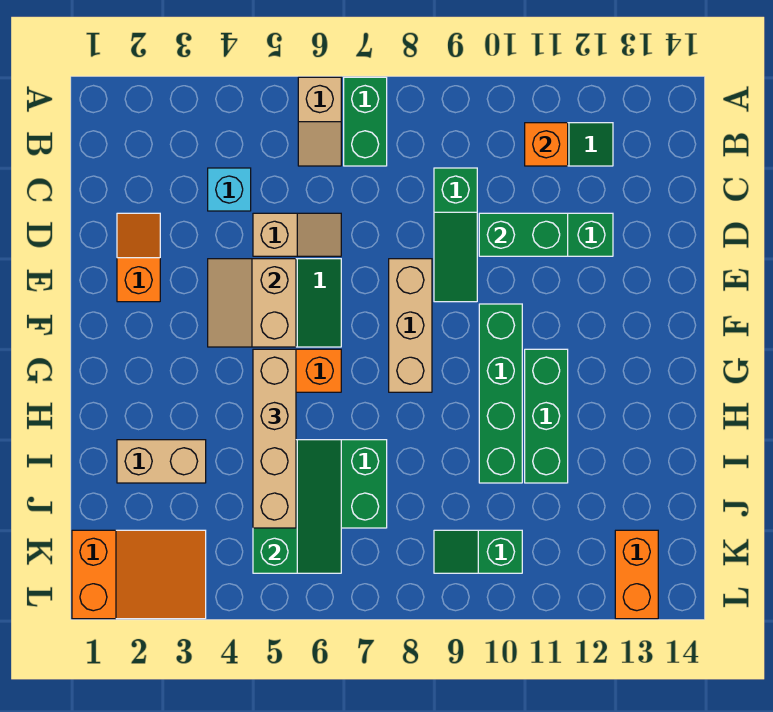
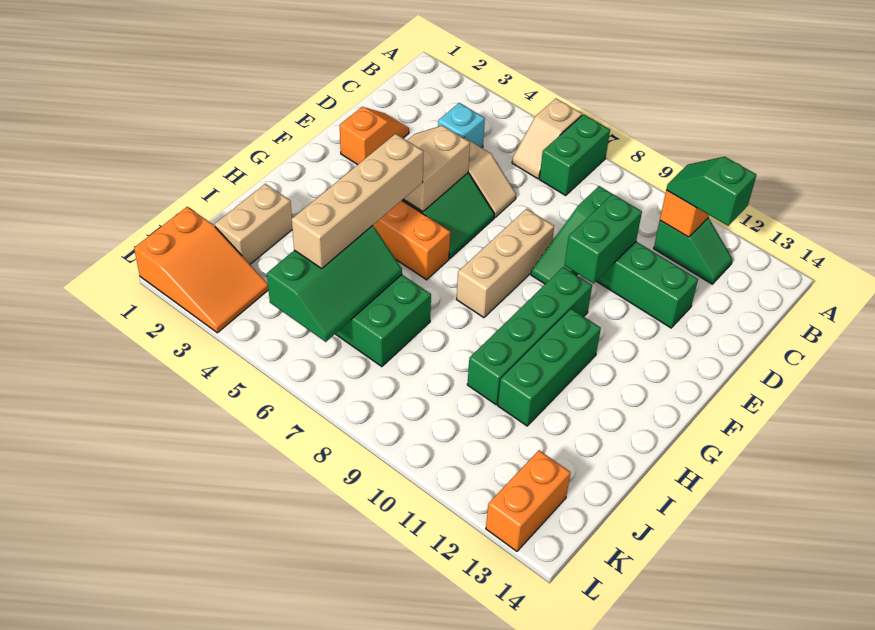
green 1x2 brick [479,213,568,256] -> green 1x2 brick turned to [565,194,642,283]
tan 1x2 brick [117,440,206,483] -> tan 1x2 brick turned to [215,184,292,264]
green 1x2 slope [434,530,522,573] -> green 1x2 slope moved to [666,157,756,226]

